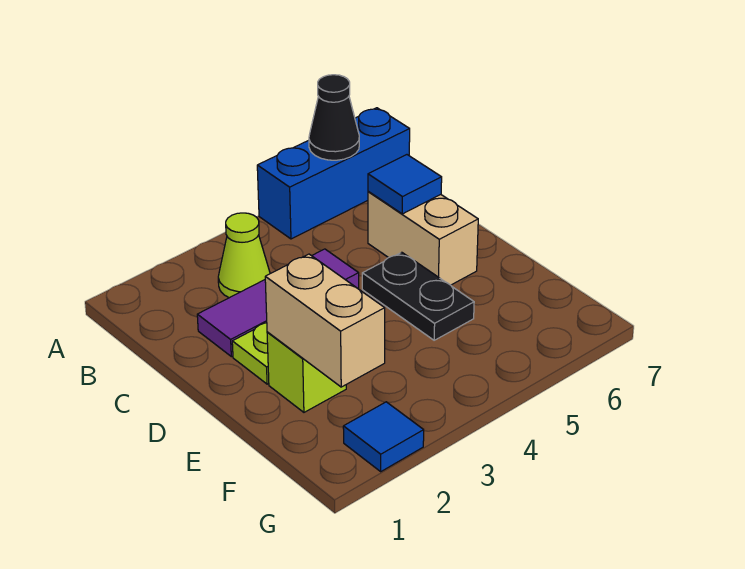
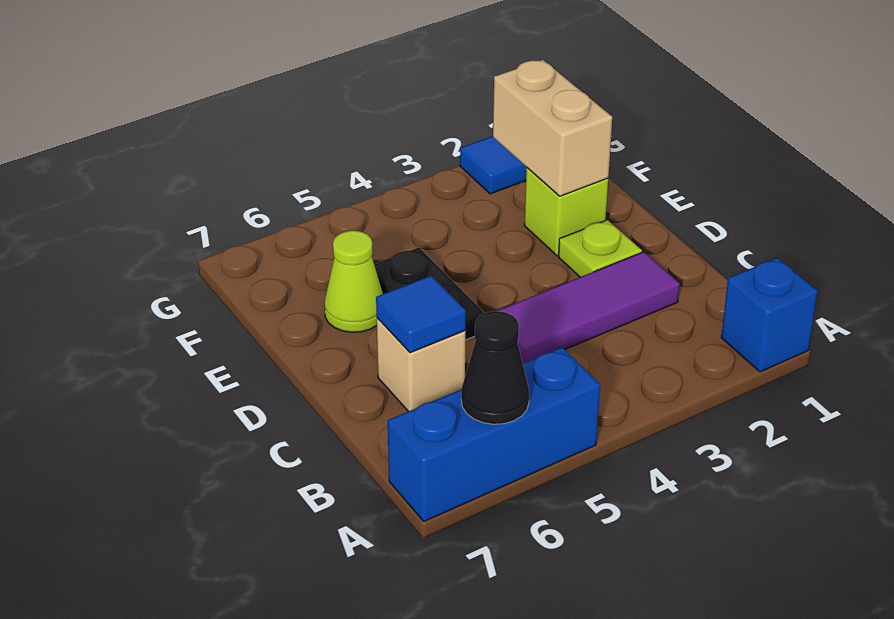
none -> blue 1x1 brick [721,258,817,372]
lime 1x1 cone [218,213,270,298] -> lime 1x1 cone moved to [325,231,383,332]
tan 1x2 brick [368,192,478,285] -> tan 1x1 brick [377,318,466,411]

